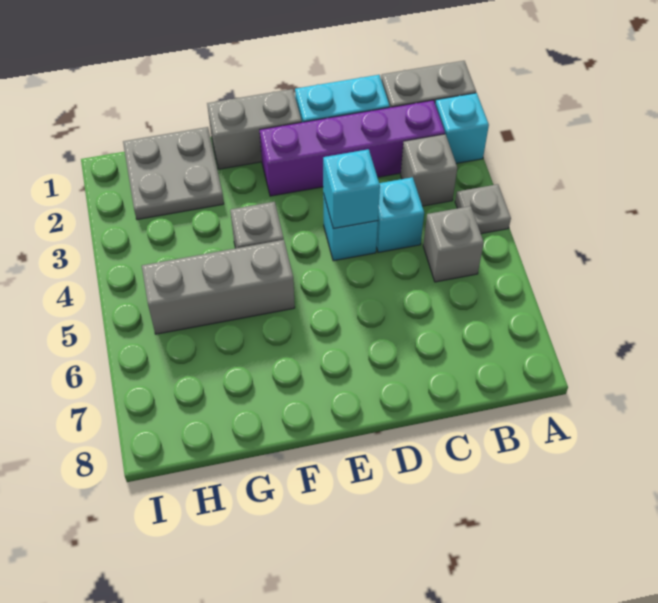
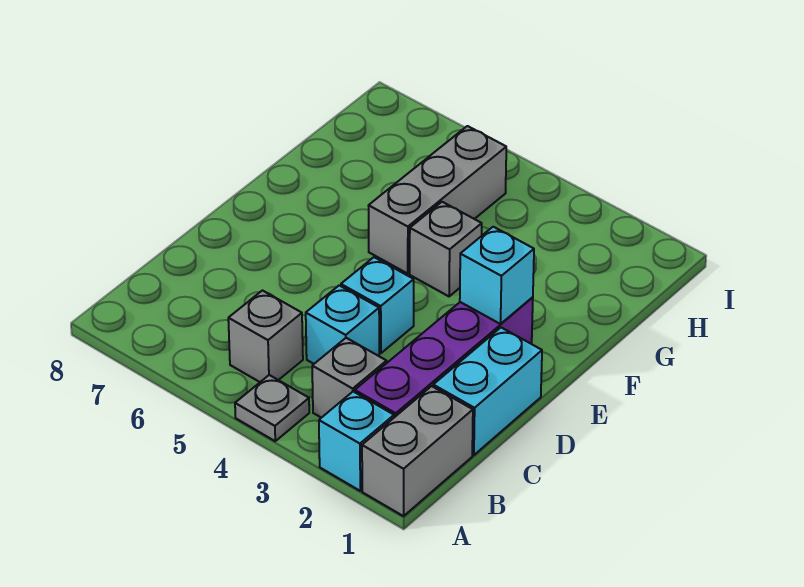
cyan 1x1 brick [323,149,380,229] -> cyan 1x1 brick moved to [460,227,534,324]
grey 1x2 brick [207,89,302,169] -> none
grey 2x2 plate [123,127,224,220] -> none

